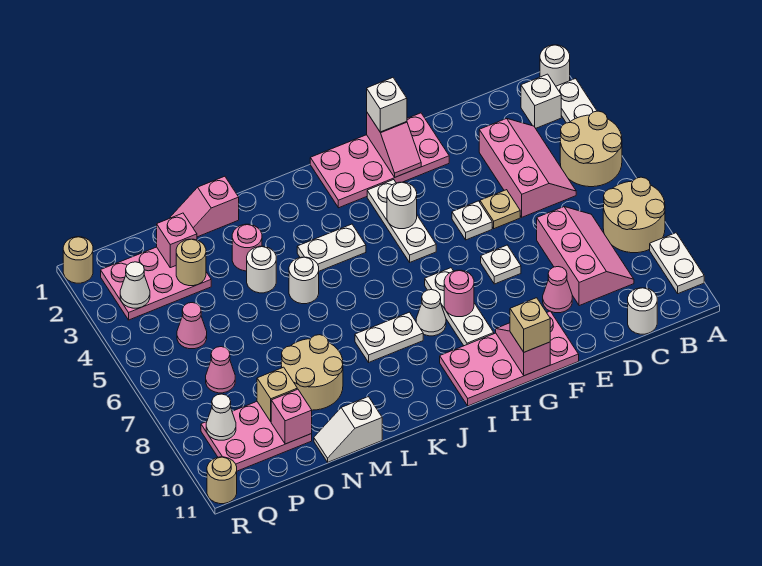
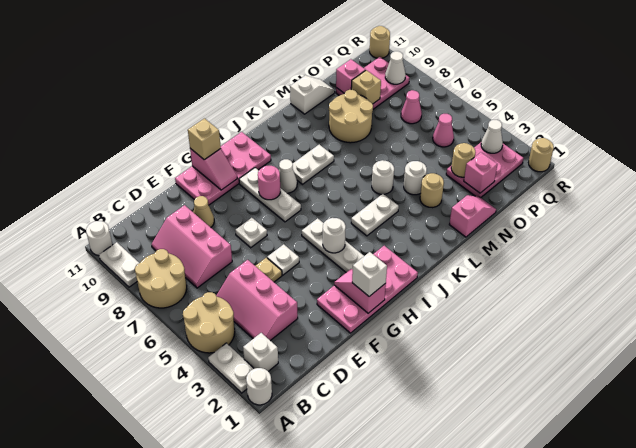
white 1x1 round brick [628,288,657,334] -> white 1x1 round brick moved to [86,221,112,256]
pink 1x1 cone [543,267,572,313] -> tan 1x1 cone [193,196,214,227]
pink 1x1 round brick [232,224,262,271] -> tan 1x1 round brick [420,173,444,208]

